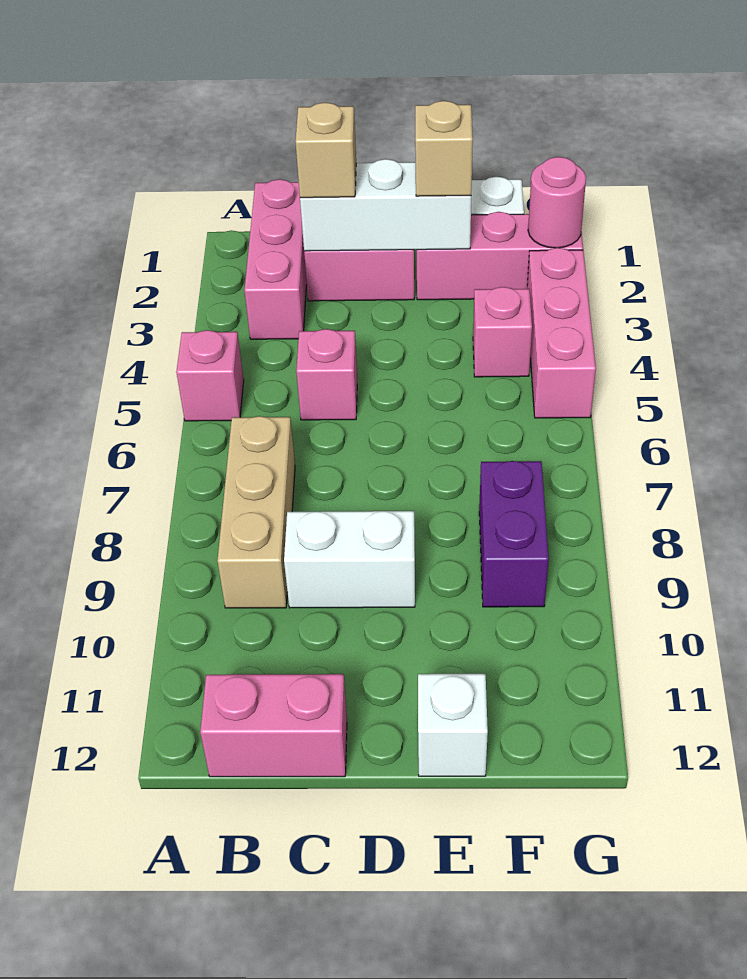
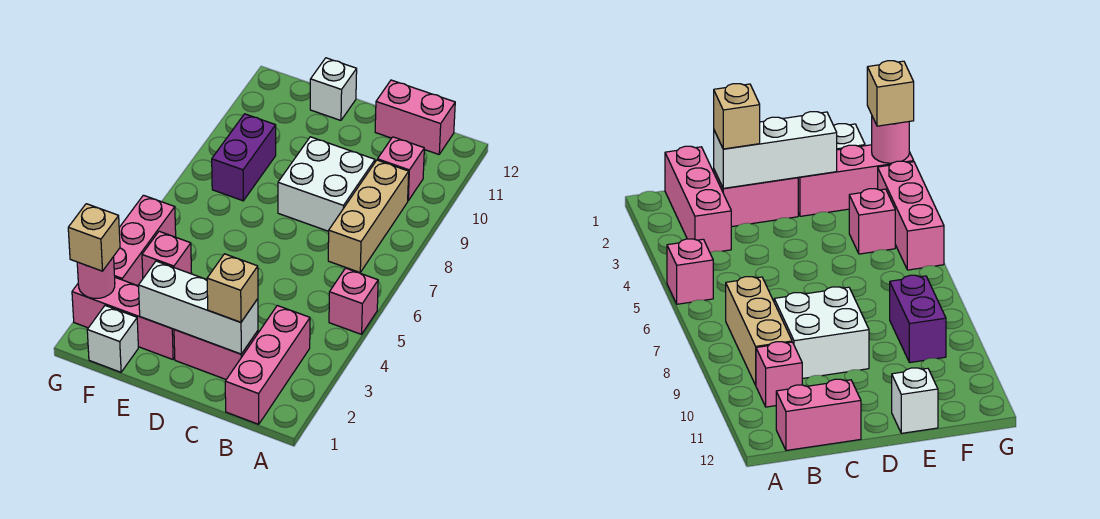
pink 1x1 brick [296,329,357,420] -> pink 1x1 brick moved to [377,137,424,201]
white 1x2 brick [284,511,415,608] -> white 2x2 brick [278,137,375,231]
tan 1x1 brick [415,101,473,196] -> tan 1x1 brick moved to [68,204,120,271]

